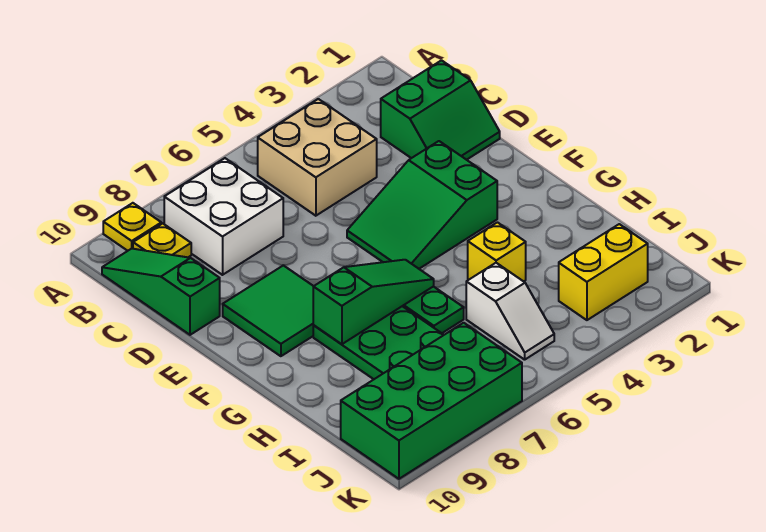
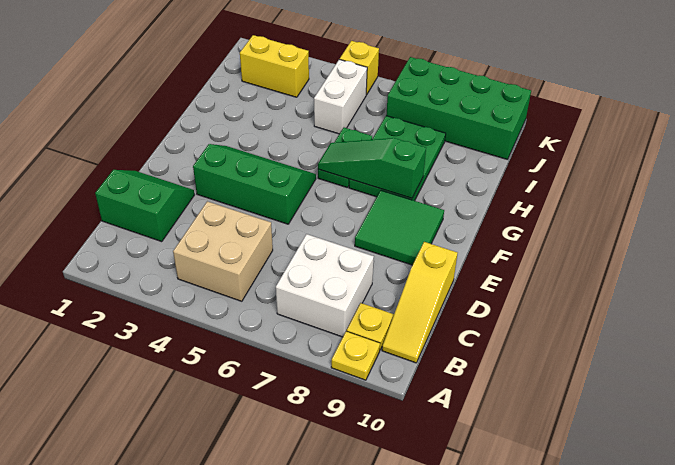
green 1x3 slope [102,249,220,335] -> yellow 1x3 slope [382,242,458,363]
green 2x3 slope [347,141,497,269] -> green 2x3 slope turned to [193,144,316,224]
yellow 1x1 brick [468,222,526,281] -> yellow 1x1 brick moved to [340,41,379,95]
white 1x2 slope [466,263,554,360] -> white 1x2 brick [314,59,367,134]

